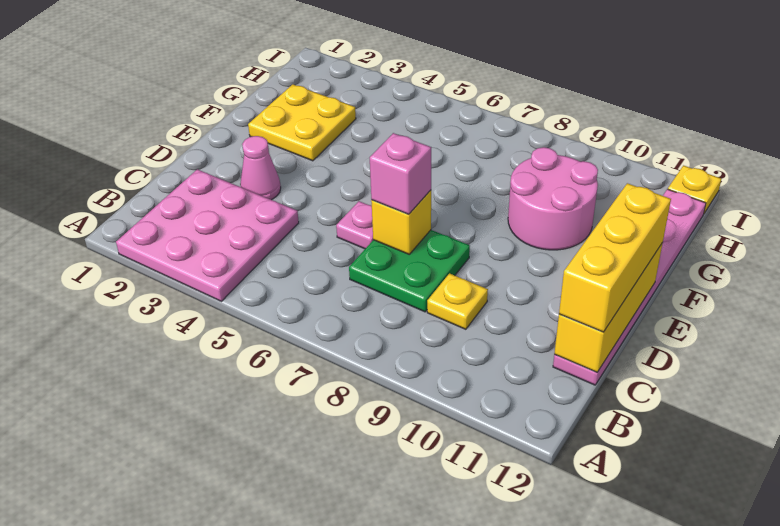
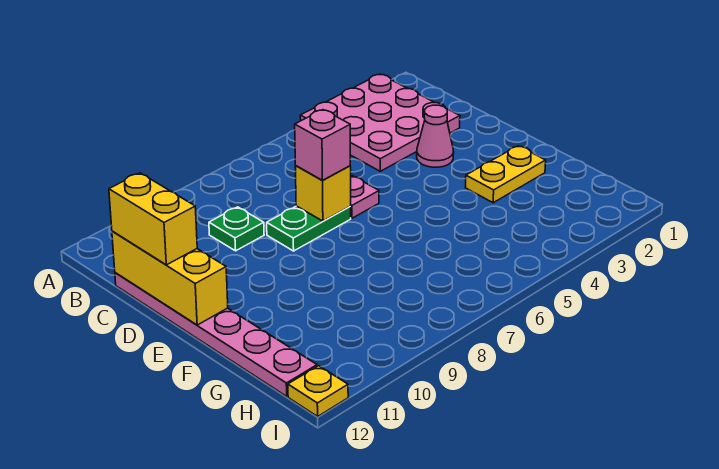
green 2x2 plate [349,230,470,312] -> green 1x2 plate [267,206,351,251]
yellow 1x1 plate [427,273,488,329] -> green 1x1 plate [209,207,264,251]
yellow 1x3 brick [559,183,671,332] -> yellow 1x2 brick [109,173,197,265]
yellow 2x2 plate [248,84,356,161] -> yellow 1x2 plate [466,146,546,203]
pink 2x2 round brick [508,147,598,250] -> none

